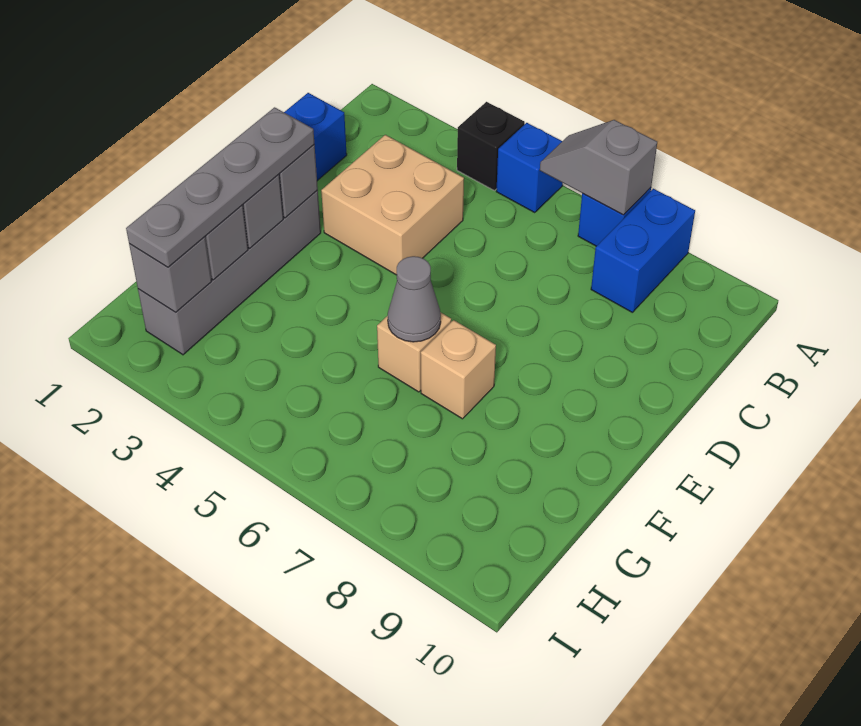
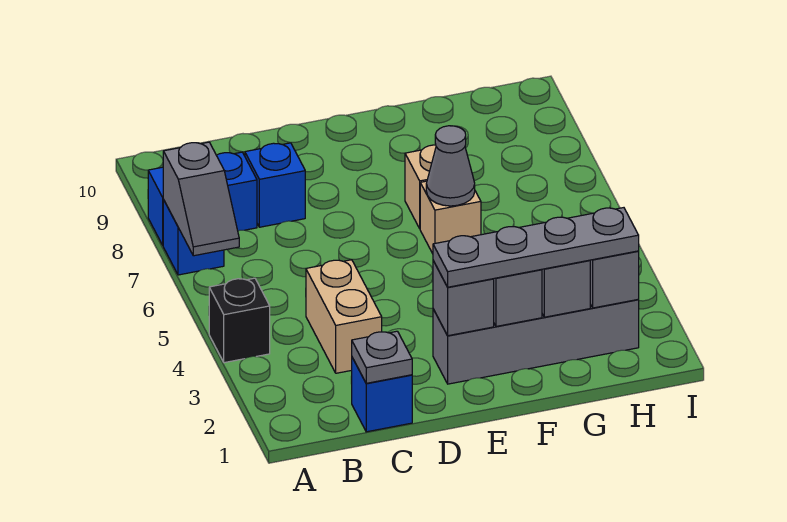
blue 1x1 brick [496,123,563,213] -> blue 1x1 brick moved to [245,143,305,227]
none -> grey 1x1 plate [352,331,412,383]
tan 2x2 brick [321,135,464,275] -> tan 1x2 brick [306,260,382,373]

